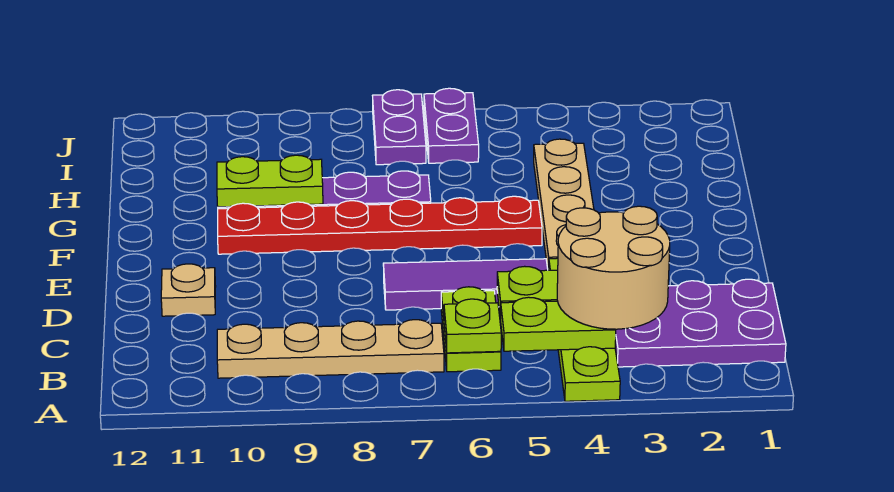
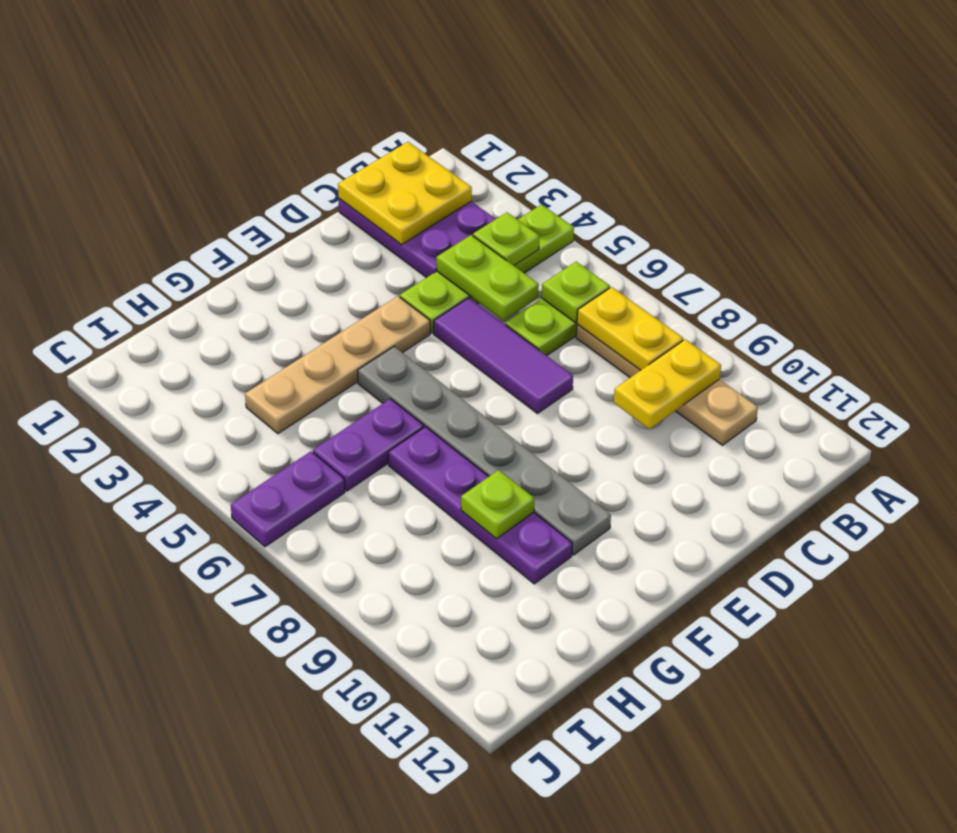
none -> yellow 2x2 plate [338,142,472,245]
tan 2x2 round brick [557,206,670,330] -> none
lime 1x2 plate [501,297,616,351] -> lime 1x1 plate [473,212,539,266]
none -> yellow 1x2 plate [577,287,683,370]
none -> yellow 1x2 plate [614,339,721,429]
tan 1x1 plate [161,264,216,316] -> none
red 1x6 plate [218,196,542,254] -> grey 1x6 plate [358,347,611,555]
lime 1x2 plate [217,155,323,207] -> lime 1x1 plate [461,470,535,539]
purple 1x2 plate [373,90,426,165] -> purple 1x2 plate moved to [313,399,424,491]

